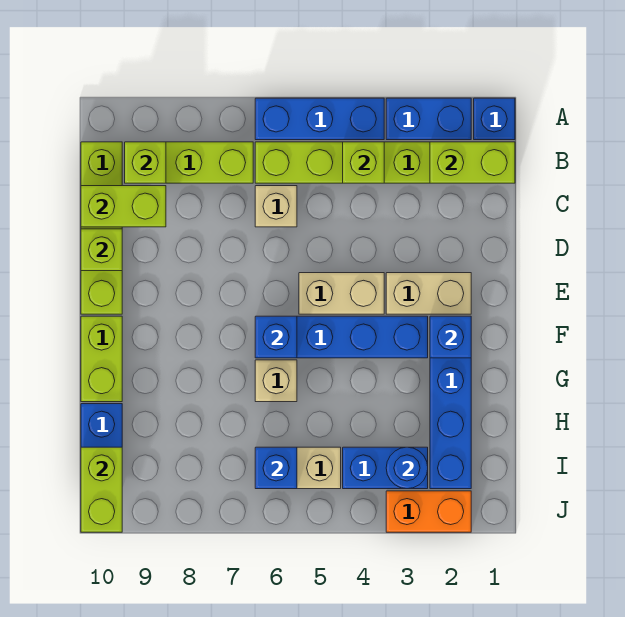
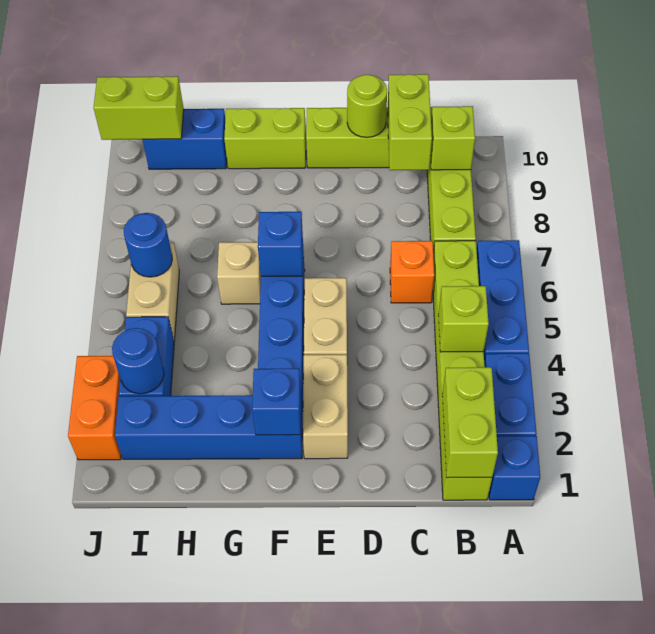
tan 1x1 brick [255,186,297,227] -> orange 1x1 brick [390,241,434,303]
lime 1x1 brick [81,229,122,271] -> lime 1x1 round brick [347,75,387,137]
blue 1x1 brick [255,447,297,489] -> blue 1x1 round brick [124,213,172,277]

